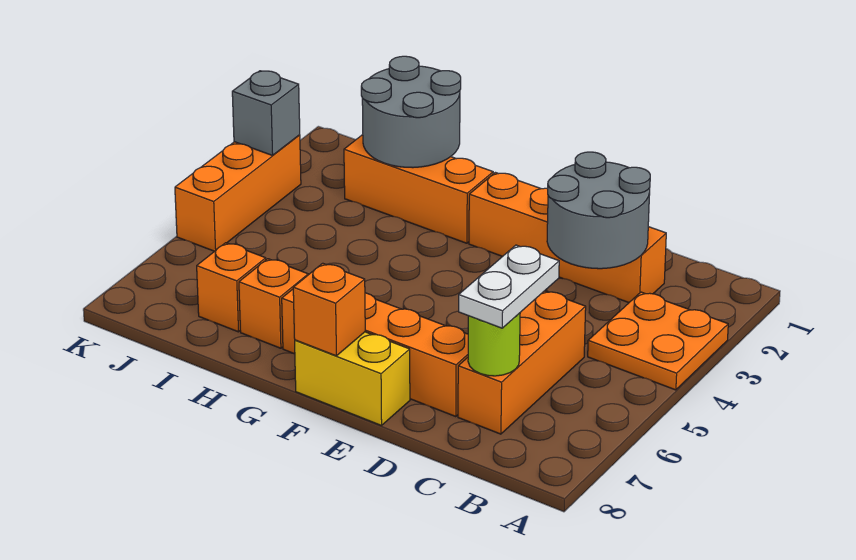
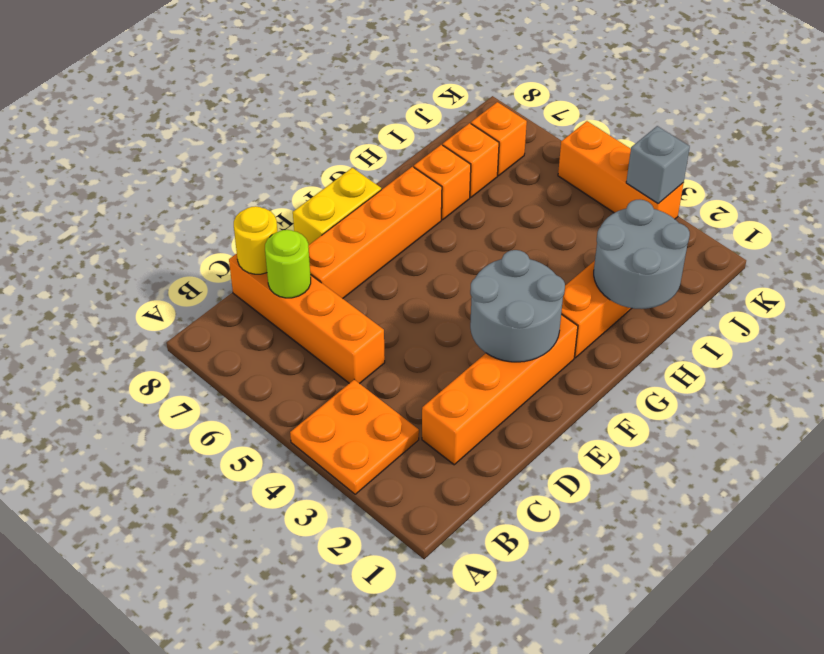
grey 2x2 round brick [547,152,650,269] -> grey 2x2 round brick moved to [470,250,565,362]
orange 1x3 brick [458,291,586,434] -> orange 1x4 brick [229,254,385,384]
white 1x2 plate [459,245,559,328] -> none
none -> yellow 1x1 round brick [234,206,278,274]
orange 1x1 brick [293,263,365,356] -> orange 1x1 brick moved to [471,102,527,176]

